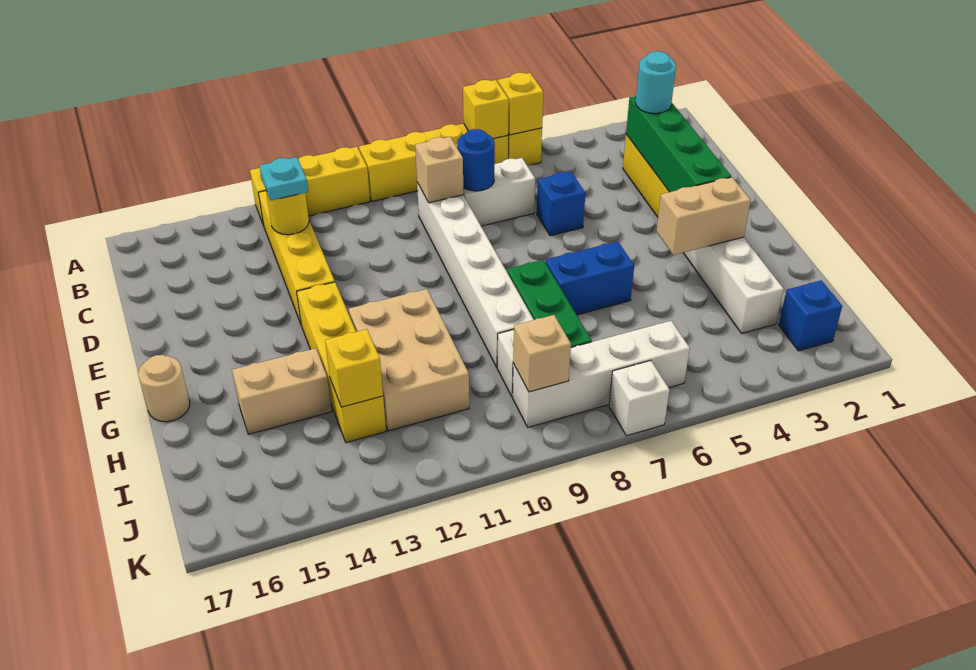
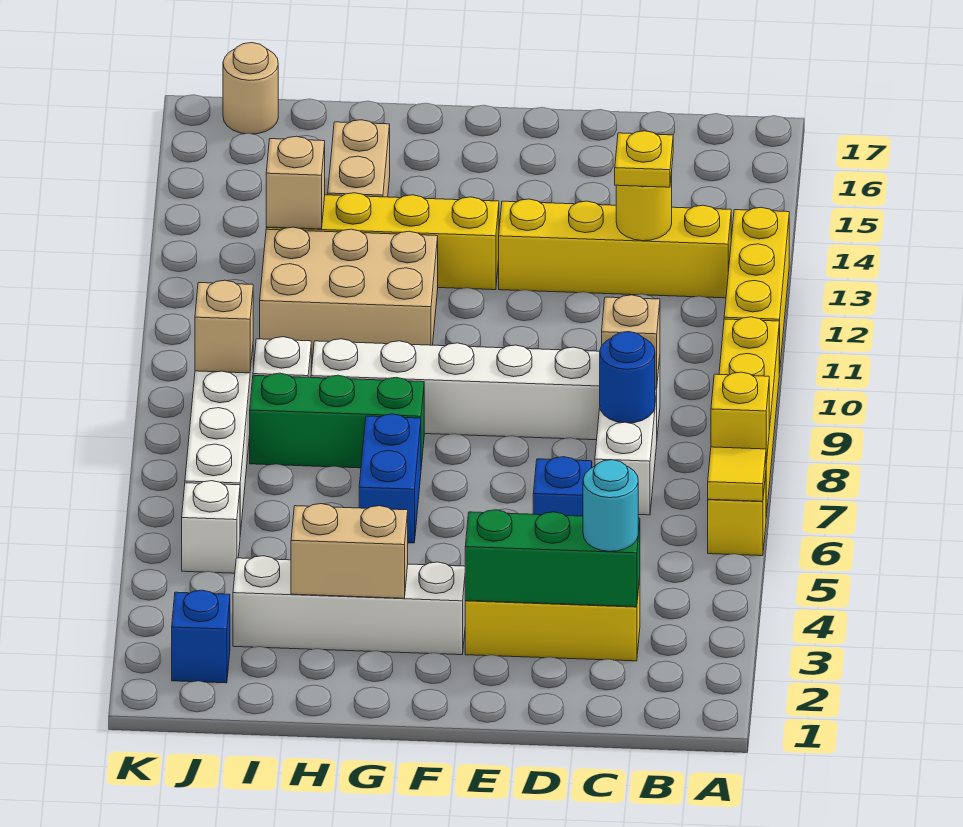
yellow 1x1 brick [498,73,543,135] -> yellow 1x1 tile [708,447,766,501]
green 1x4 brick [626,96,731,192] -> green 1x3 brick [465,510,640,607]
cyan 1x1 plate [259,157,308,201] -> yellow 1x1 plate [615,131,673,187]
tan 1x2 brick [656,177,751,255] -> tan 1x2 brick turned to [291,504,408,598]
tan 1x1 round brick [138,355,190,422] -> tan 1x1 round brick moved to [223,43,278,134]
yellow 1x1 brick [325,329,383,407] -> tan 1x1 brick [266,136,325,229]
white 1x1 brick [609,361,669,436] -> white 1x1 brick moved to [182,481,240,573]

